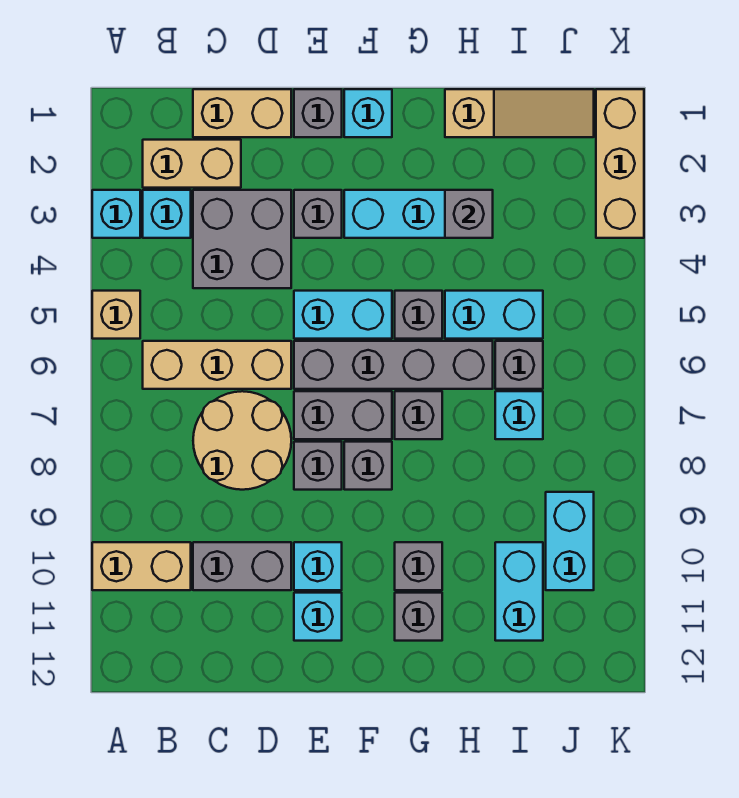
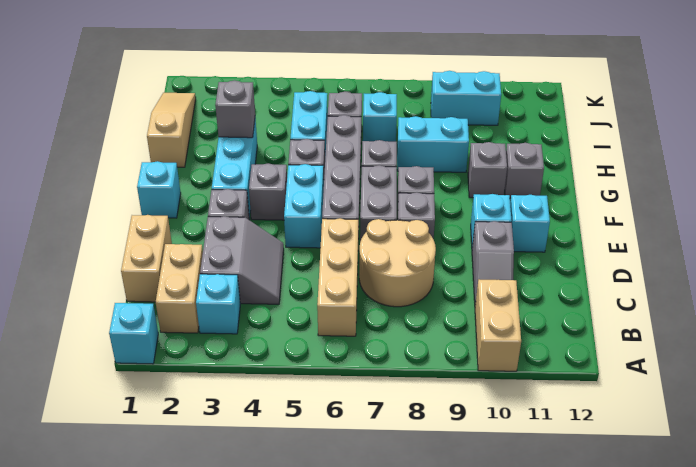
cyan 1x1 brick [92,190,140,238] -> cyan 1x1 brick moved to [109,303,158,364]
tan 1x1 brick [92,291,140,339] -> none
grey 2x2 brick [193,190,291,288] -> grey 2x2 slope [200,216,284,304]
grey 1x2 brick [193,542,291,590] -> grey 1x2 slope [472,221,514,305]
grey 1x1 brick [294,89,342,137] -> grey 1x1 brick moved to [249,163,287,220]
cyan 1x2 brick [495,542,543,641] -> cyan 1x2 brick moved to [397,116,469,172]
tan 1x3 brick [596,89,644,238] -> none

